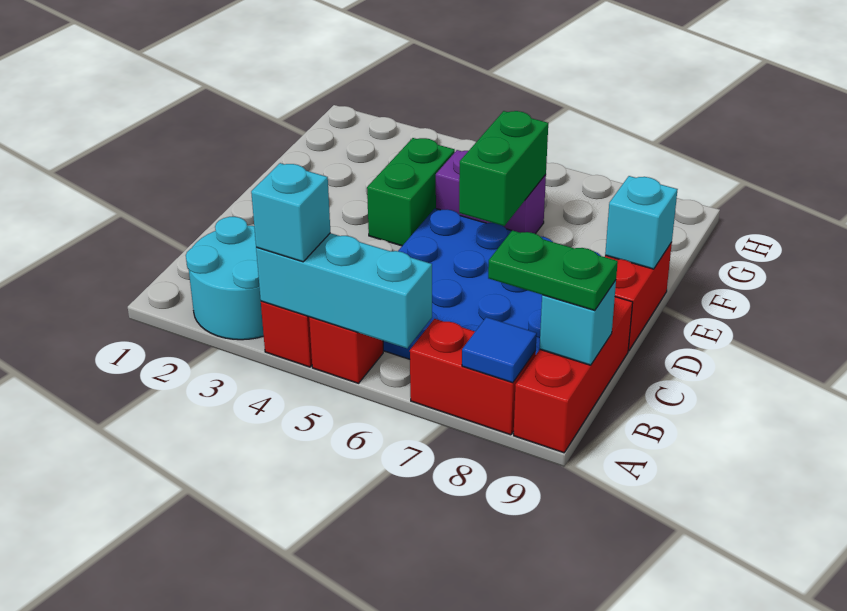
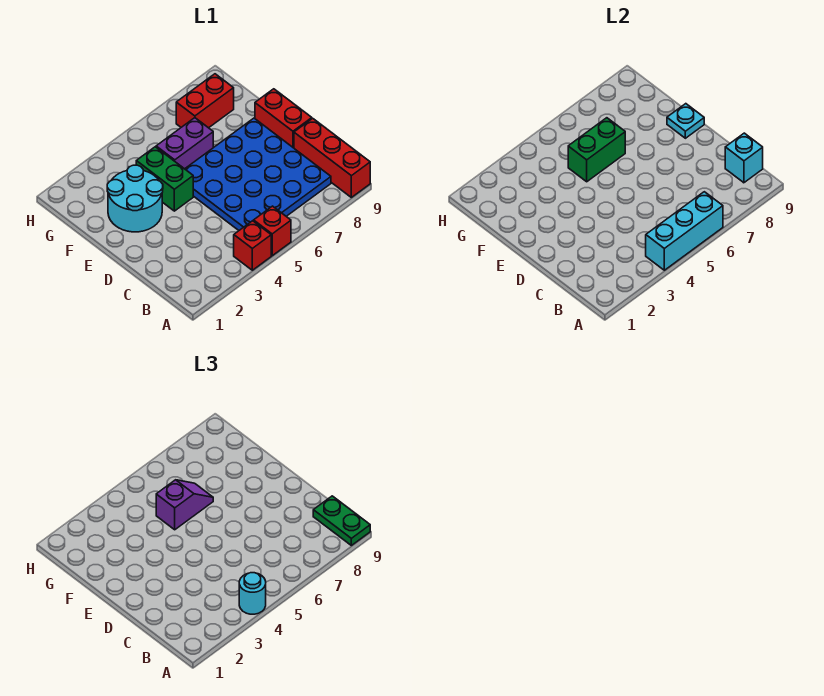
cyan 2x2 round brick [186,217,264,340] -> cyan 2x2 round brick moved to [107,165,163,232]
cyan 1x1 brick [251,163,330,262] -> cyan 1x1 round brick [239,573,266,614]
red 1x2 brick [410,319,536,435] -> red 1x2 brick moved to [176,74,234,128]
blue 1x1 tile [462,317,537,383] -> none
green 1x2 plate [488,230,618,311] -> green 1x2 plate turned to [313,496,370,545]
green 1x2 brick [459,111,548,226] -> green 1x2 brick turned to [568,118,625,182]
cyan 1x1 brick [605,176,678,269] -> cyan 1x1 plate [667,104,704,138]
none -> purple 1x2 slope [156,480,213,530]

